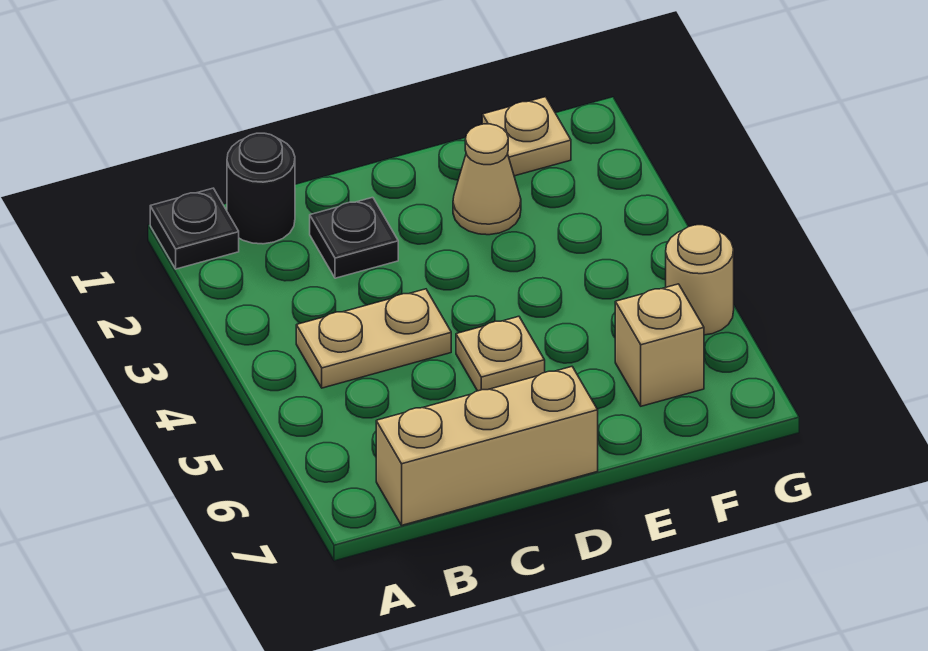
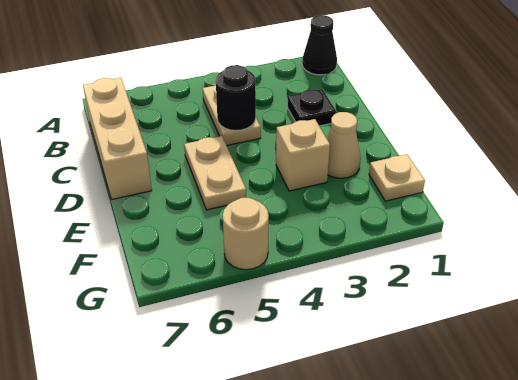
black 1x1 plate [150,188,239,269] -> black 1x1 cone [302,15,337,75]
black 1x1 round brick [227,133,295,244] -> black 1x1 round brick moved to [216,65,256,131]
tan 1x1 plate [456,316,545,391] -> tan 1x2 plate [184,136,246,210]
tan 1x1 brick [615,284,704,406] -> tan 1x1 brick moved to [276,119,330,191]

